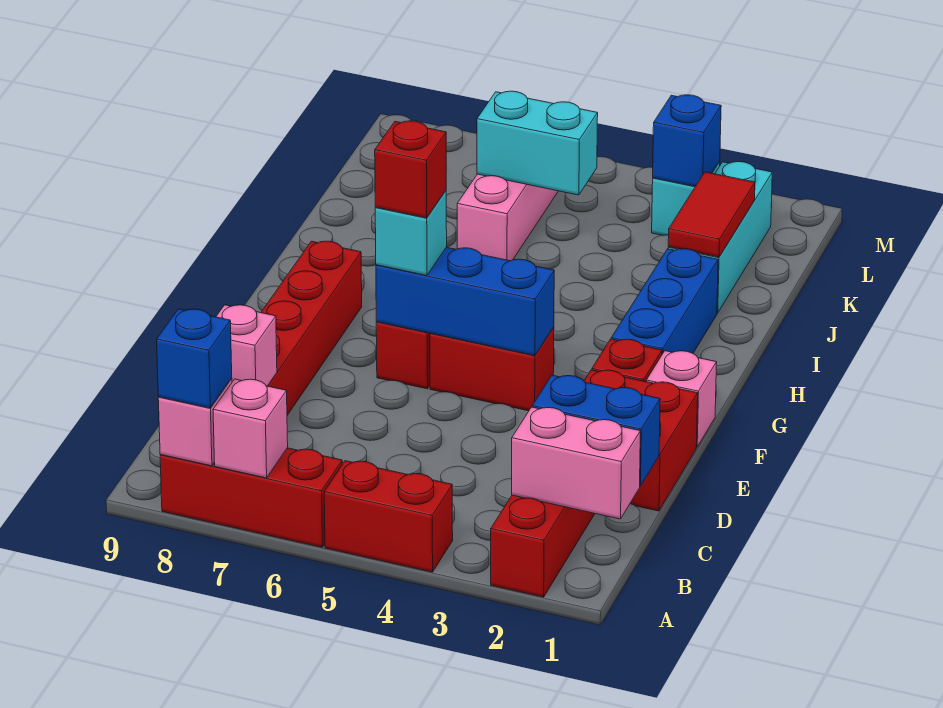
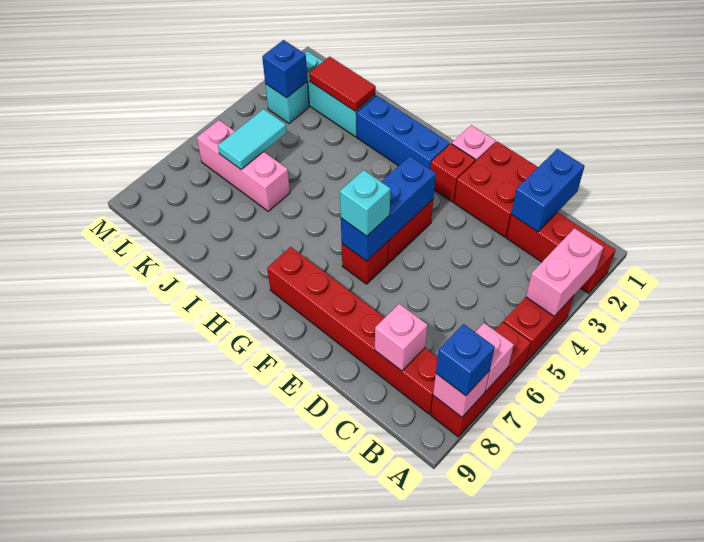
pink 1x2 brick [512,407,640,519] -> pink 1x2 brick moved to [526,228,604,316]
red 1x1 brick [375,121,446,218] -> none
cyan 1x2 brick [477,91,598,195] -> cyan 1x2 tile [218,109,287,169]

